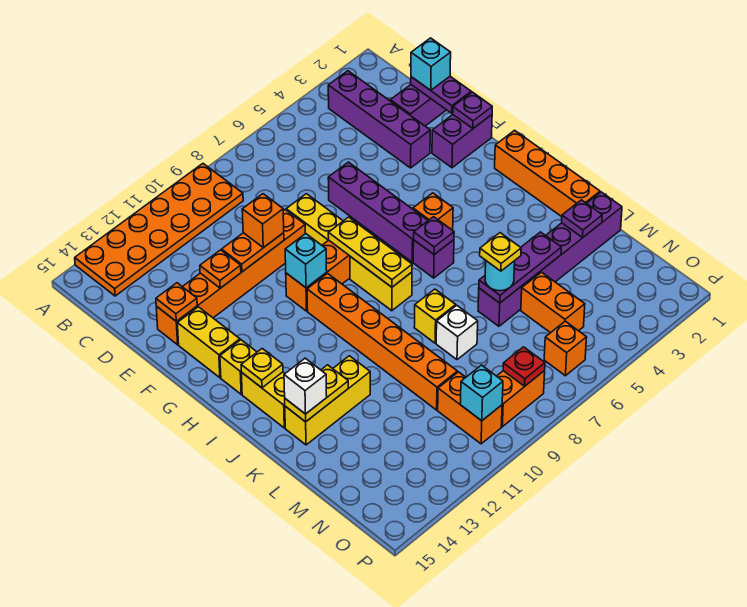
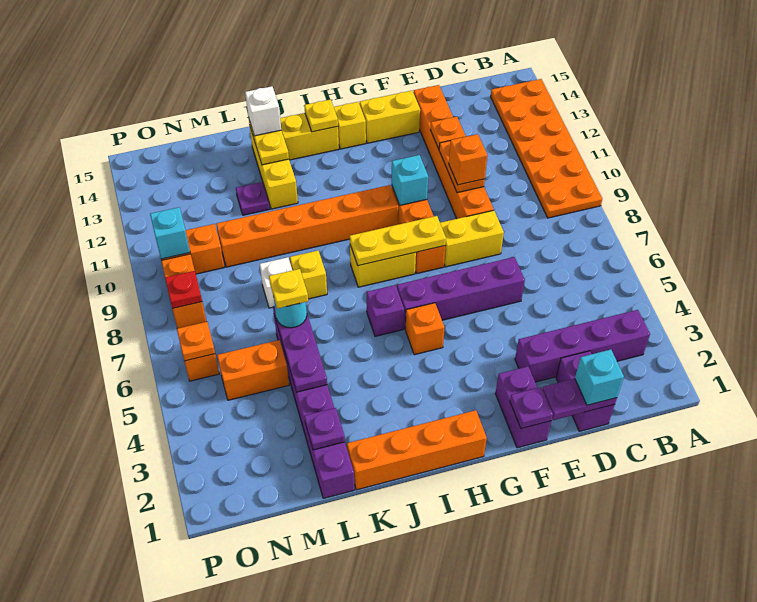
orange 1x1 plate [156,283,197,321] -> orange 1x1 plate moved to [177,322,215,361]
purple 1x1 plate [414,217,454,255] -> purple 1x1 plate moved to [236,182,270,215]

